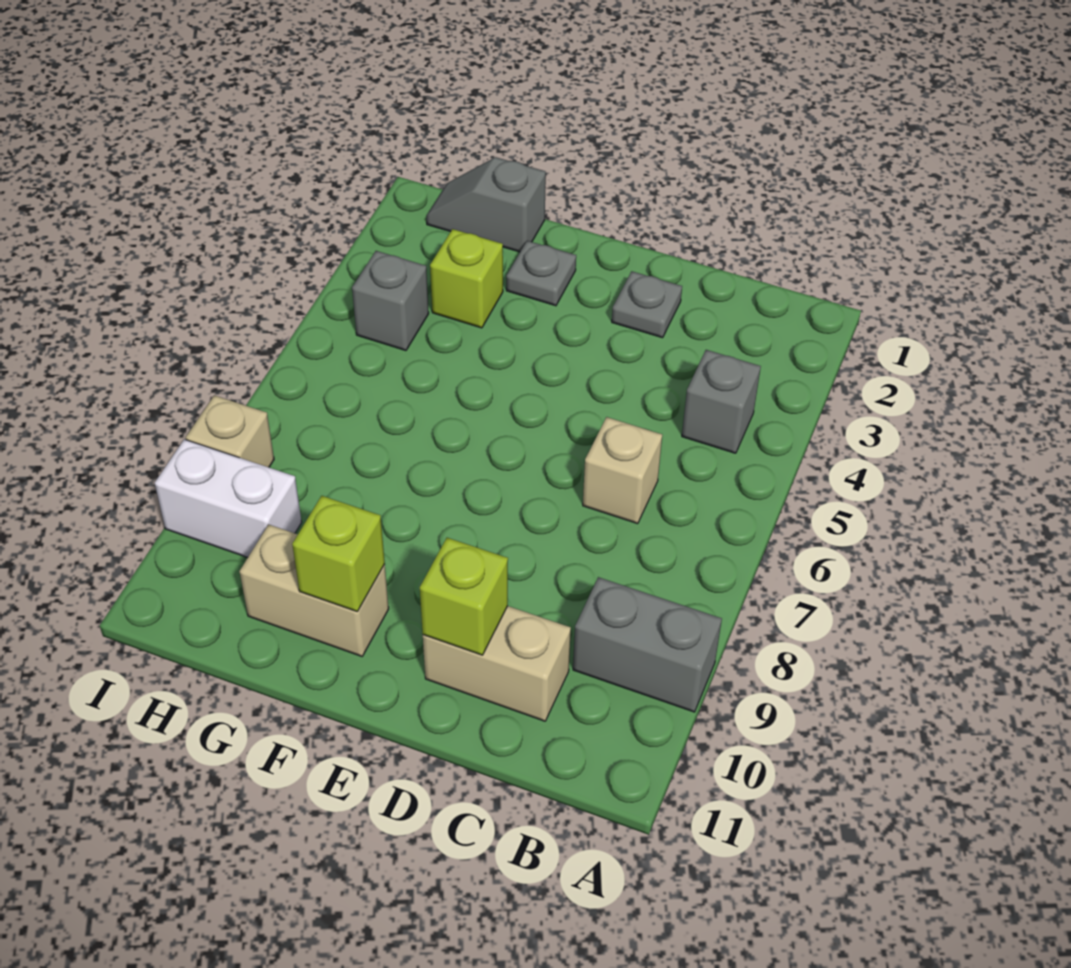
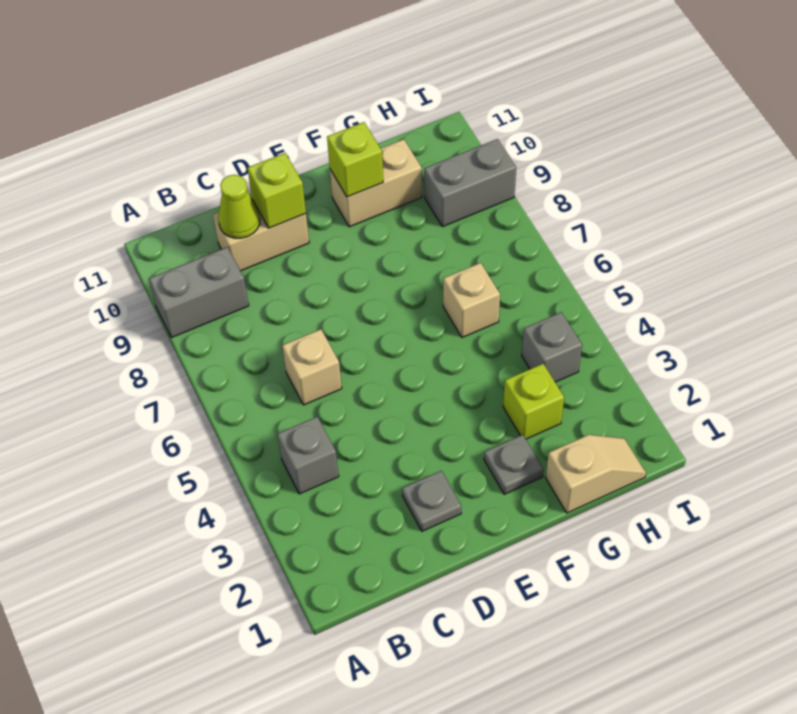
none -> lime 1x1 cone [218,175,260,238]
grey 1x2 slope [426,157,546,252] -> tan 1x2 slope [546,435,646,513]
white 1x2 brick [155,439,302,557] -> grey 1x2 brick [424,139,516,227]
tan 1x1 brick [186,395,274,467] -> tan 1x1 brick moved to [443,263,500,337]

